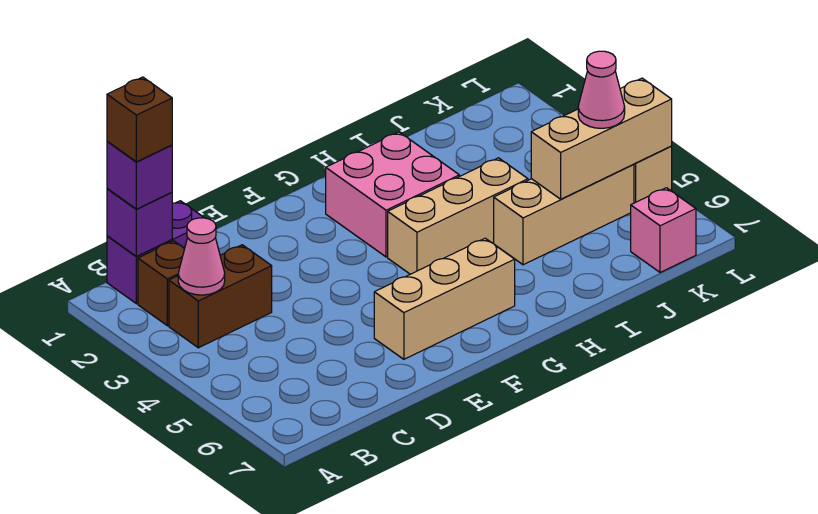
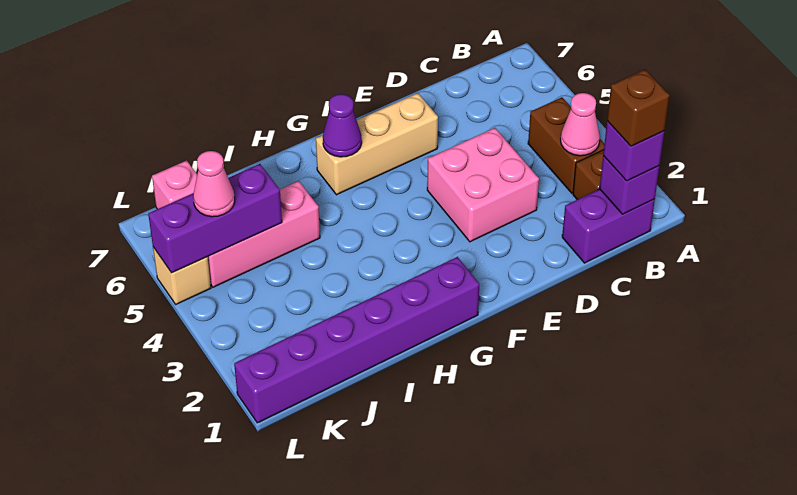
brown 1x2 brick [169,245,272,348] -> brown 1x2 brick turned to [528,97,604,193]
none -> purple 1x6 brick [234,257,479,423]
pink 2x2 brick [326,132,459,257] -> pink 2x2 brick moved to [427,128,539,242]
tan 1x3 brick [388,158,528,274] -> none
none -> purple 1x1 cone [323,94,362,157]
tan 1x3 brick [494,164,634,265] -> pink 1x3 brick [208,181,320,287]
tan 1x3 brick [531,78,672,199] -> purple 1x3 brick [148,164,282,273]

